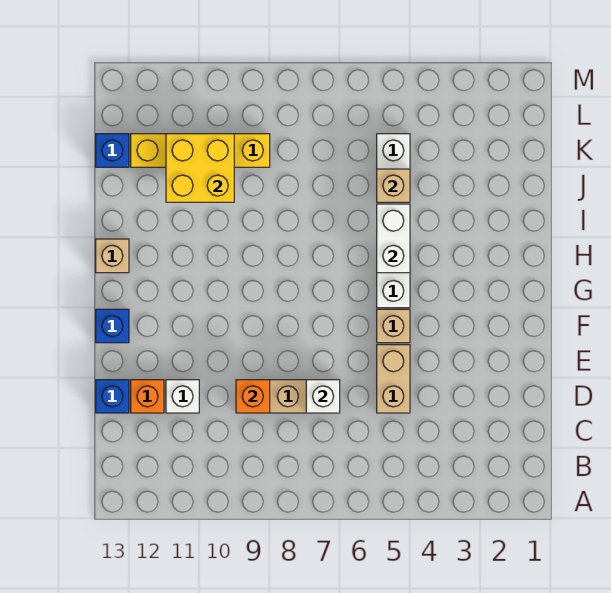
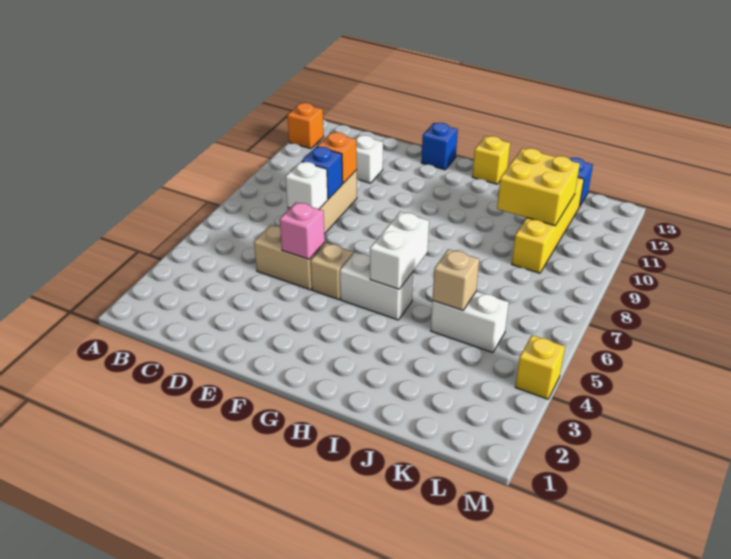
orange 1x1 brick [131,380,164,413] -> orange 1x1 brick moved to [287,103,324,149]
blue 1x1 brick [96,380,129,413] -> blue 1x1 brick moved to [302,147,343,199]
none -> pink 1x1 brick [280,202,325,259]
white 1x2 brick [377,204,410,273] -> white 1x2 brick turned to [370,212,429,289]
tan 1x1 brick [96,239,129,273] -> yellow 1x1 brick [472,136,510,184]
none -> yellow 1x1 brick [515,335,565,399]

